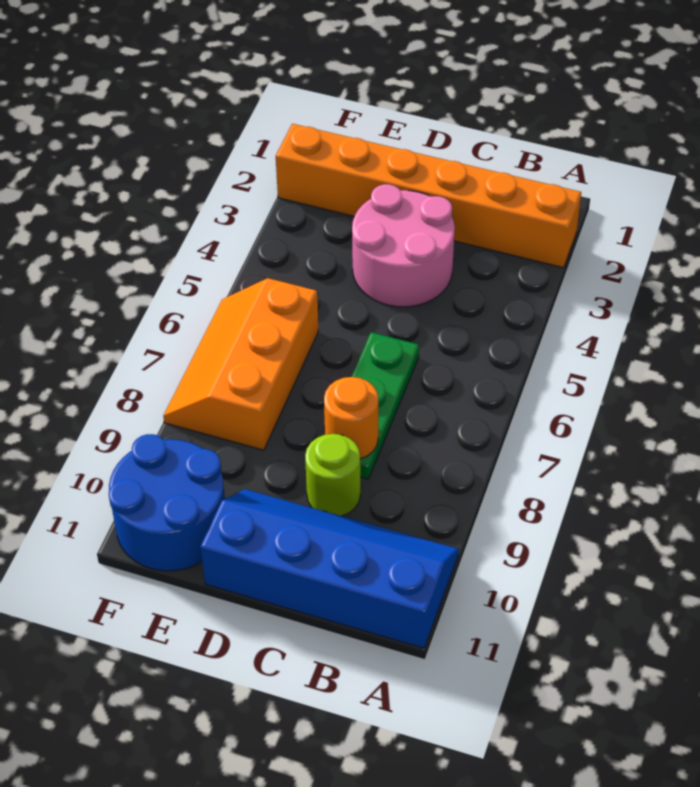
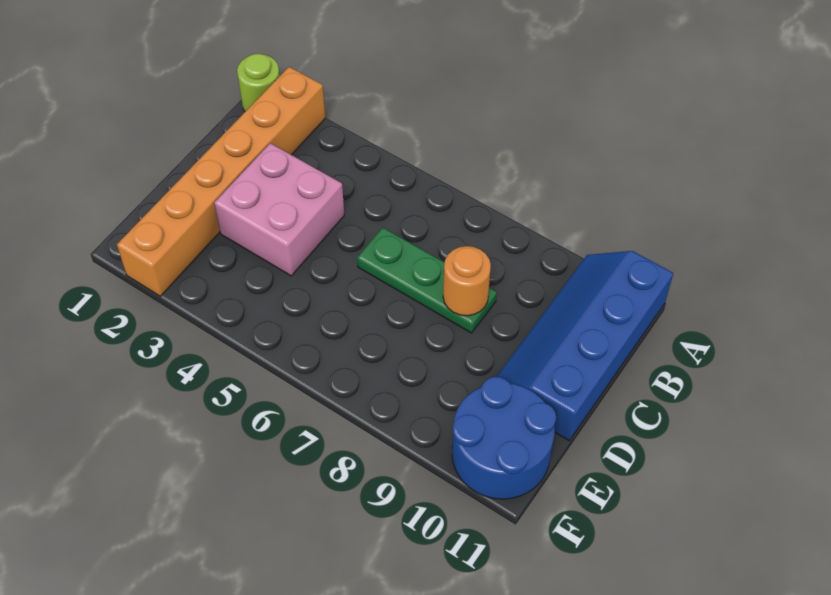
pink 2x2 round brick [352,184,455,307] -> pink 2x2 brick [214,143,344,276]
lime 1x1 round brick [305,434,360,516] -> lime 1x1 round brick moved to [237,54,280,111]
orange 2x3 slope [163,278,318,450] -> none

